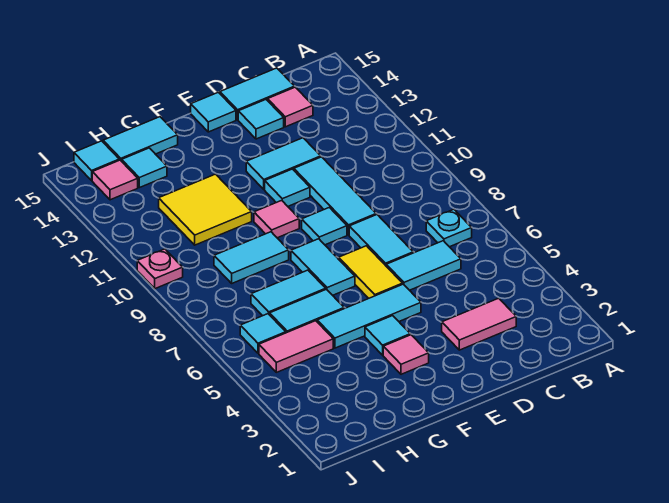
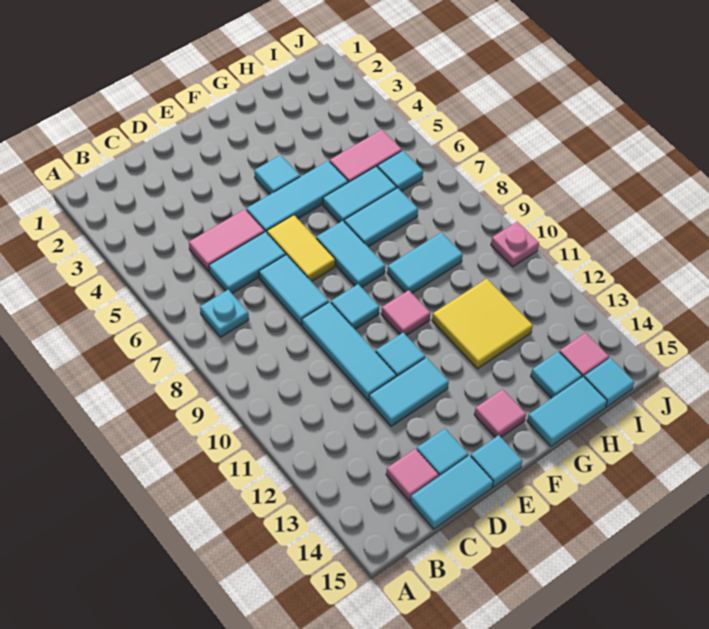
pink 1x2 tile [442,298,516,350] -> pink 1x2 tile moved to [189,209,265,271]
pink 1x1 tile [383,335,429,374] -> pink 1x1 tile moved to [474,389,526,437]

